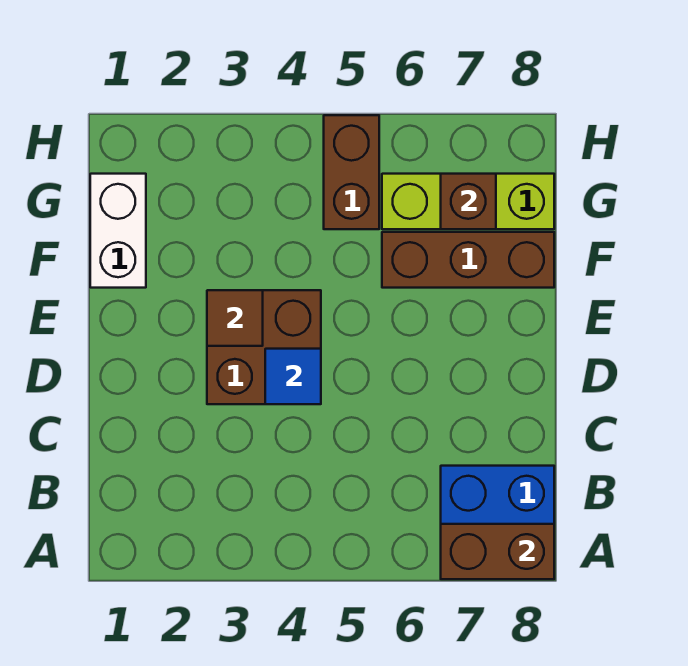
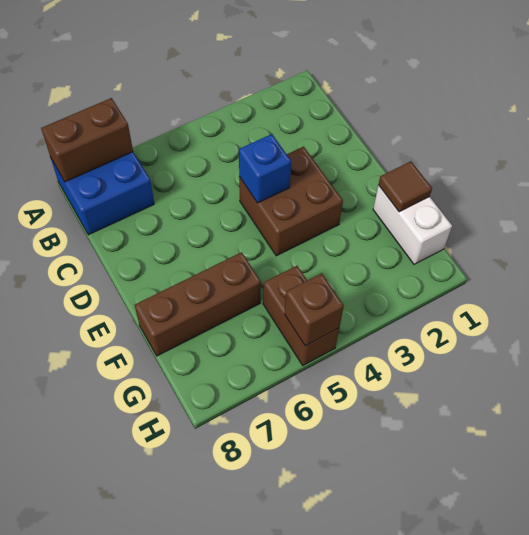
blue 1x1 tile [265,349,321,404] -> blue 1x1 brick [239,134,291,203]
brown 1x1 tile [207,290,263,346] -> brown 1x1 tile moved to [378,161,432,212]
lime 1x3 brick [382,174,554,229] -> none
brown 1x1 brick [441,174,496,229] -> brown 1x1 brick moved to [285,273,344,346]

